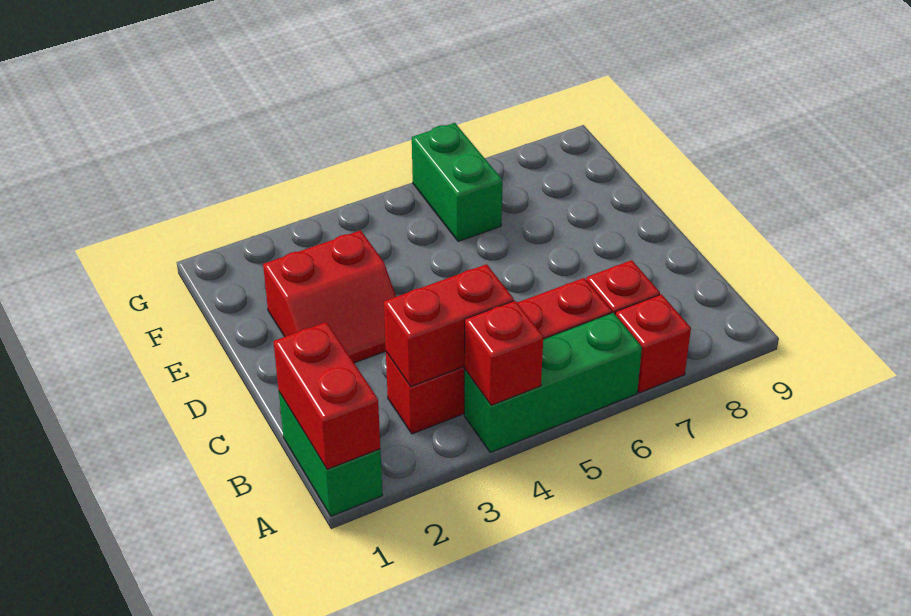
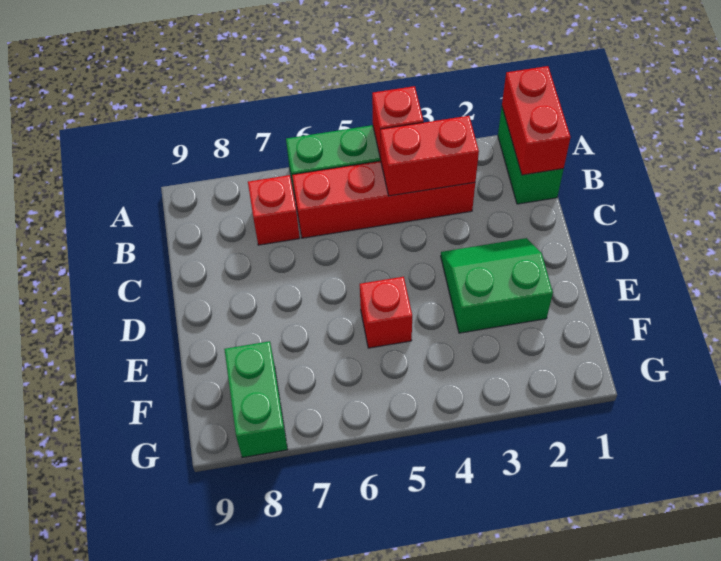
red 1x1 brick [615,294,691,393] -> red 1x1 brick moved to [360,277,412,348]
red 2x2 slope [263,230,396,363] -> green 2x2 slope [441,238,553,333]
green 1x2 brick [412,123,502,241] -> green 1x2 brick moved to [224,341,288,458]

